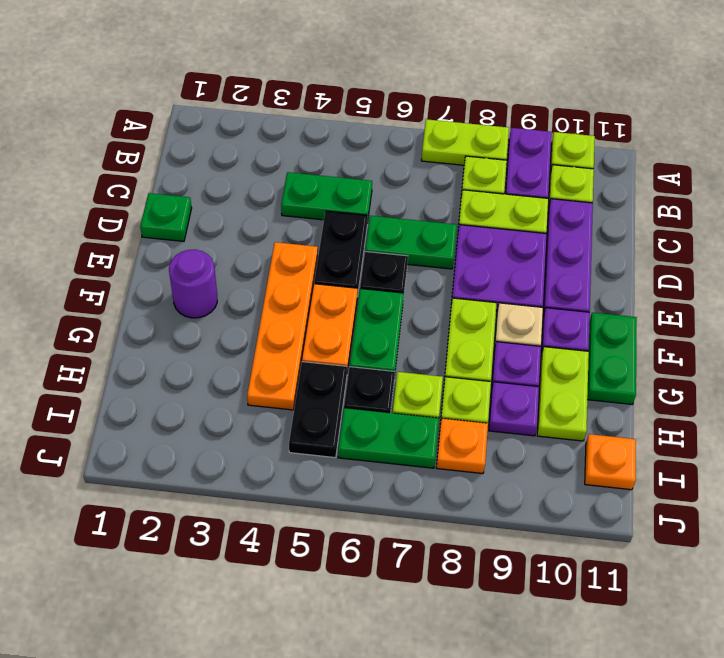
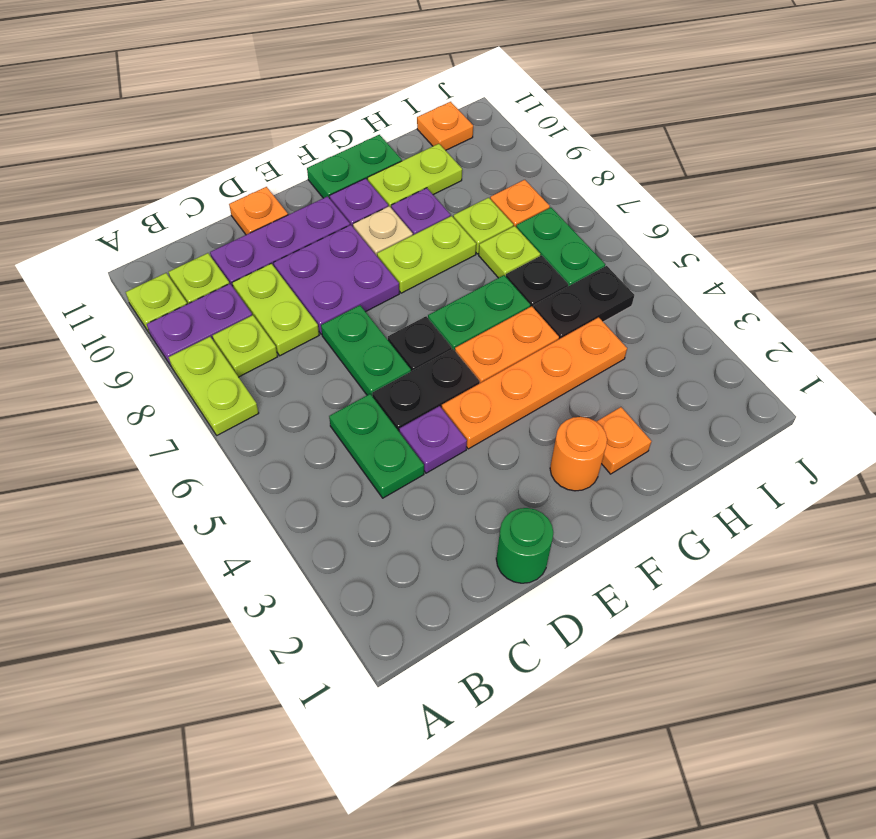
green 1x1 plate [140,193,192,241] -> green 1x1 round brick [496,508,553,583]
none -> orange 1x1 plate [229,187,288,235]
purple 1x1 round brick [169,250,217,318] -> orange 1x1 round brick [550,417,607,491]
none -> orange 1x1 plate [596,407,651,474]
purple 1x1 plate [489,382,539,436] -> purple 1x1 plate moved to [399,406,467,473]

